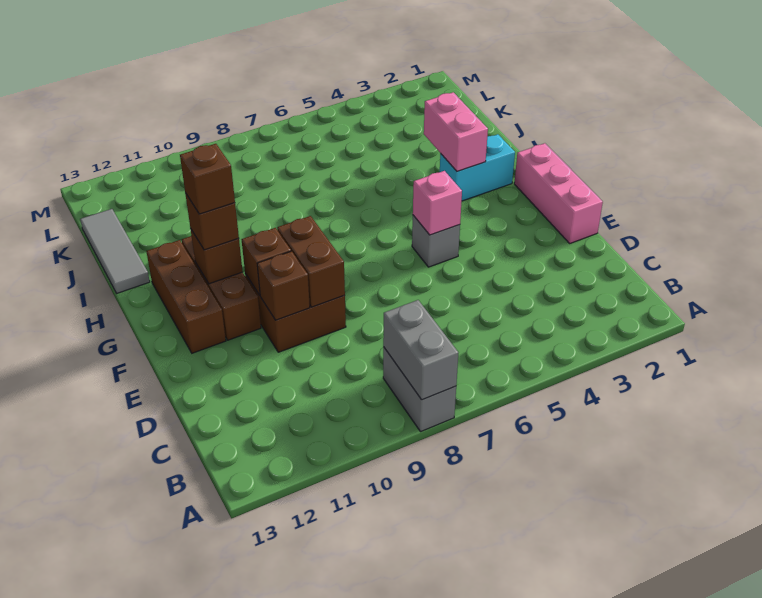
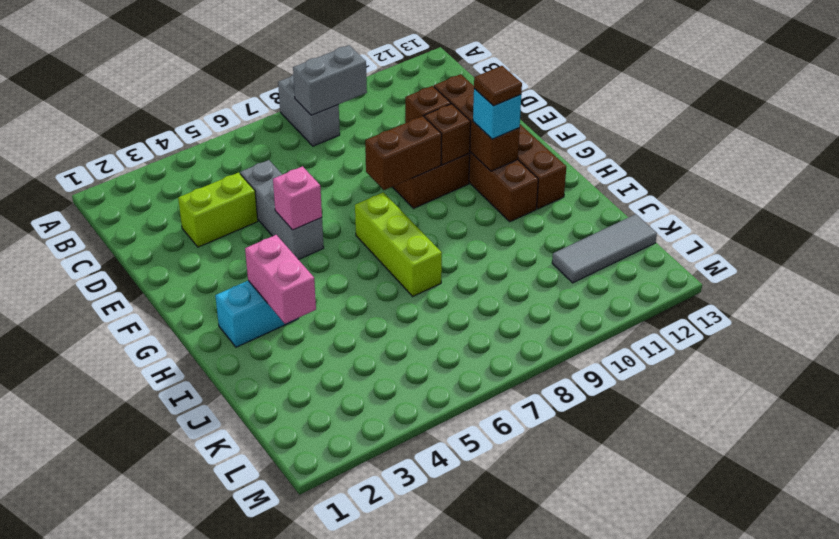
grey 1x2 brick [383,300,458,400] -> grey 1x2 brick turned to [293,45,367,115]
none -> lime 1x2 brick [178,172,258,247]
pink 1x3 brick [514,143,603,243] -> none
brown 1x2 brick [277,216,345,307] -> brown 1x2 brick turned to [365,116,442,190]
grey 1x1 brick [412,215,460,267] -> grey 1x3 brick [240,160,324,260]
none -> lime 1x3 brick [355,192,442,296]
brown 1x1 brick [190,228,243,284] -> brown 1x3 brick [434,74,520,171]
brown 1x1 brick [185,193,239,250] -> cyan 1x1 brick [473,89,521,139]
brown 1x1 brick [180,144,235,214] -> brown 1x1 tile [474,66,522,106]
grey 1x3 tile [80,209,150,293] -> grey 1x3 tile turned to [552,214,657,283]

